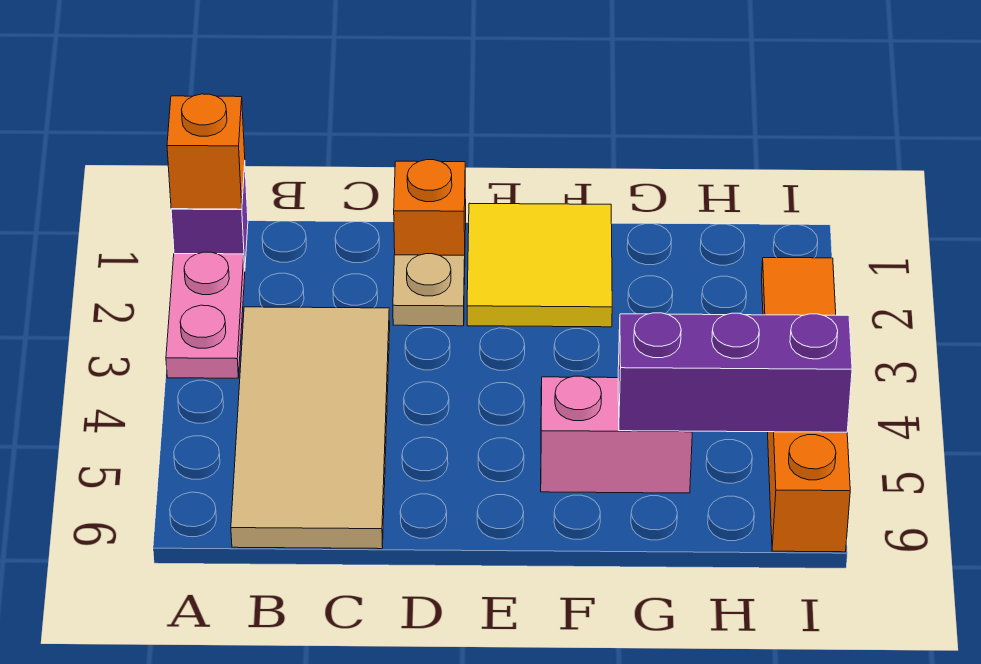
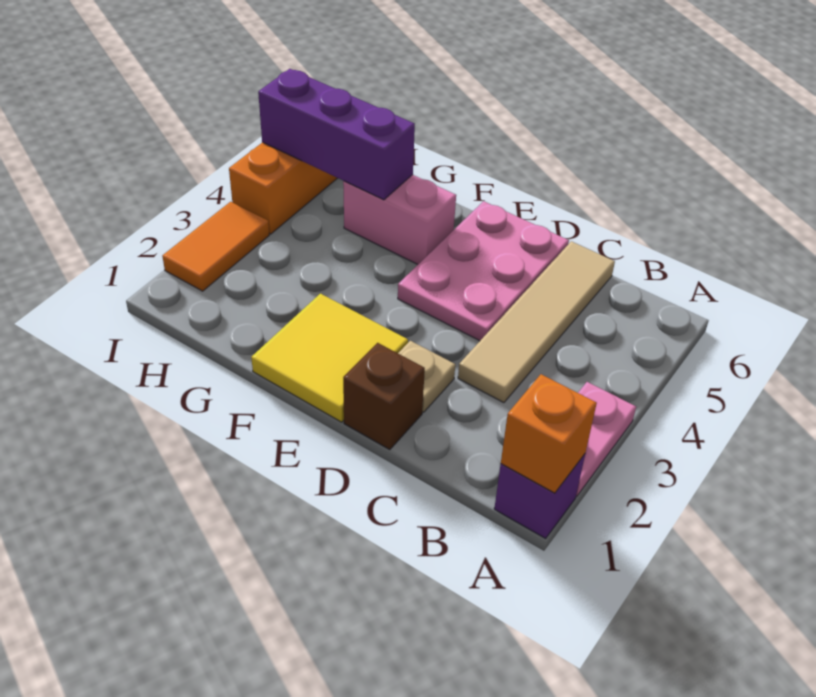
tan 2x4 tile [231,307,390,549] -> tan 1x4 tile [458,241,615,403]
orange 1x1 brick [394,160,466,255] -> brown 1x1 brick [343,343,425,450]
none -> pink 2x3 plate [398,201,569,341]

